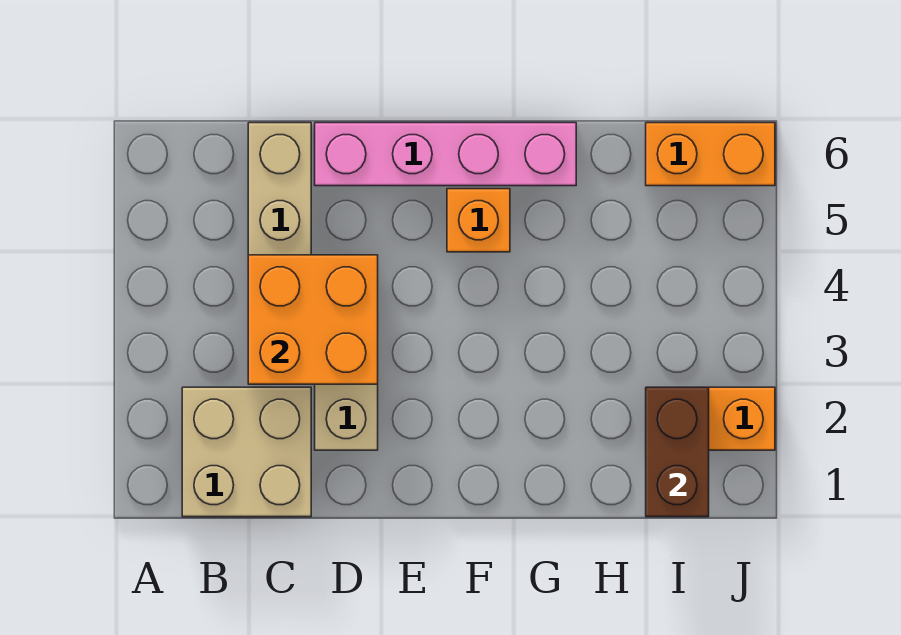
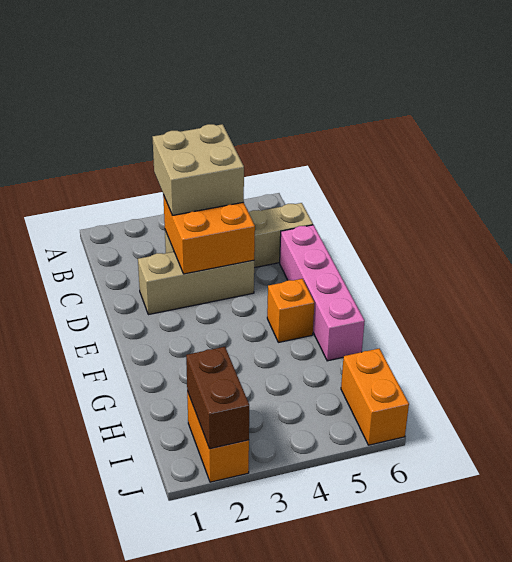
tan 2x2 brick [182,387,311,517] -> tan 2x2 brick moved to [153,124,244,215]
brown 1x2 brick [646,387,709,517] -> brown 1x2 brick turned to [186,347,249,449]

